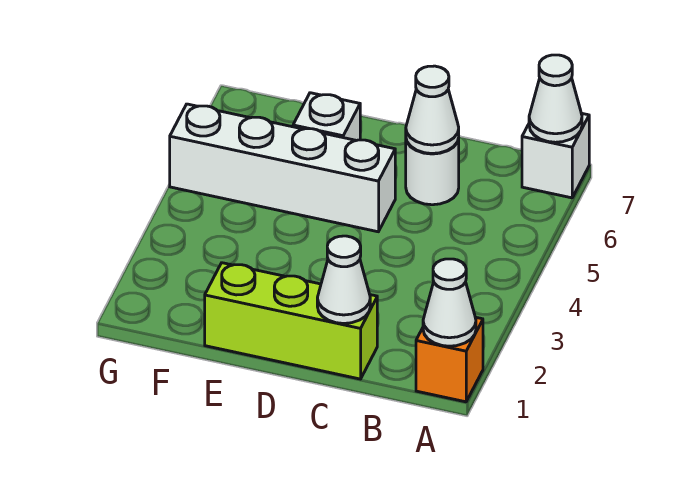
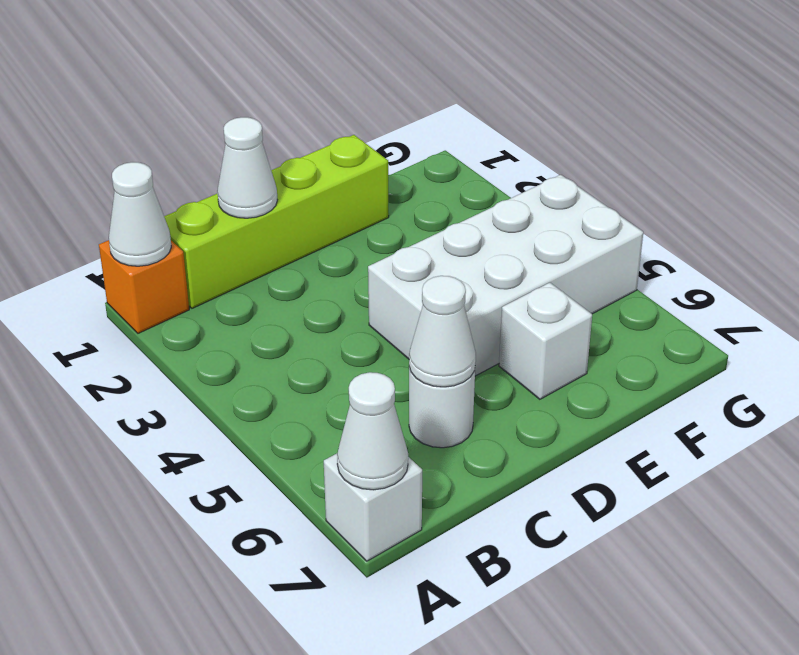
lime 1x3 brick [205,263,377,379] -> lime 1x4 brick [164,135,389,308]
white 1x4 brick [170,104,395,232] -> white 2x4 brick [368,175,643,376]

